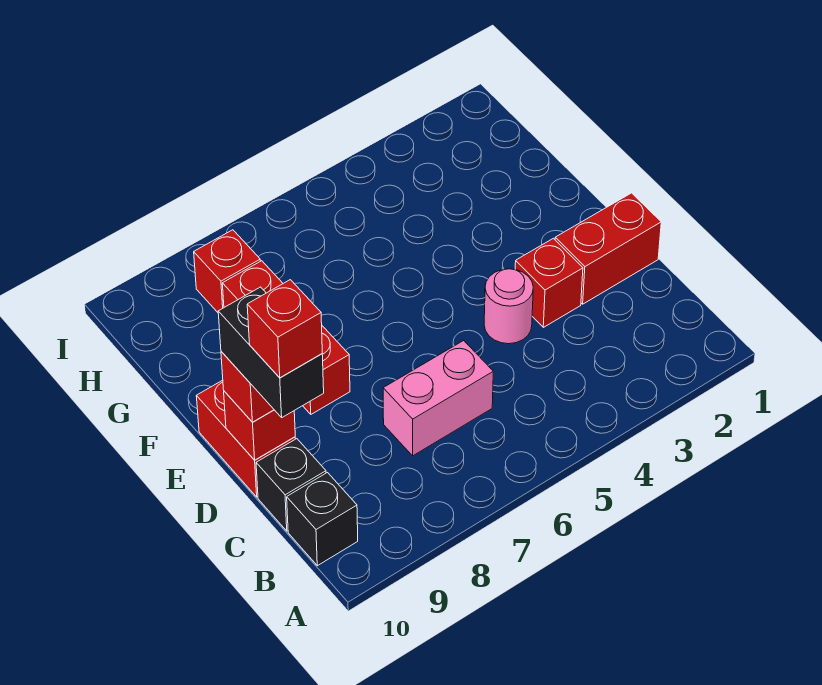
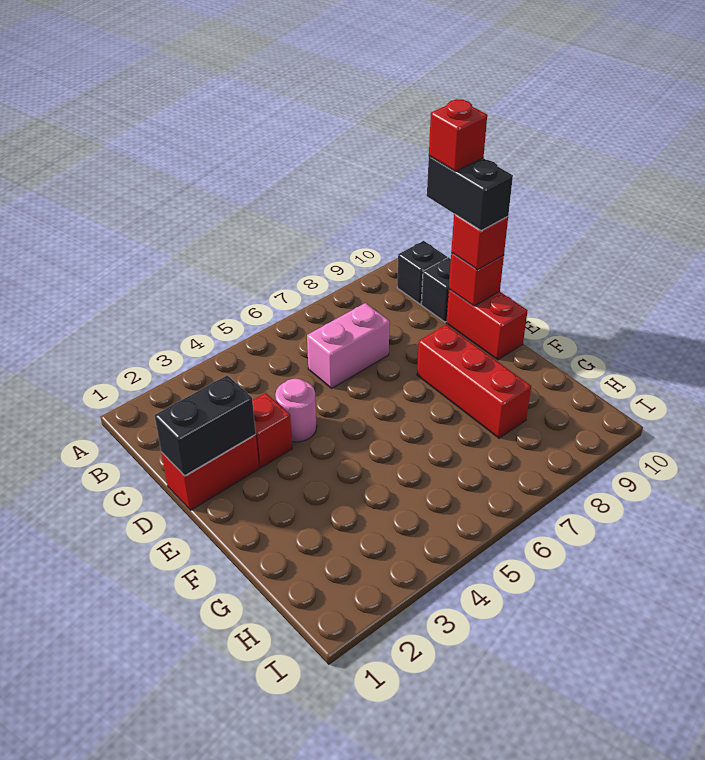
none -> black 1x2 brick [154,375,256,476]
red 1x1 brick [194,230,260,312] -> none

